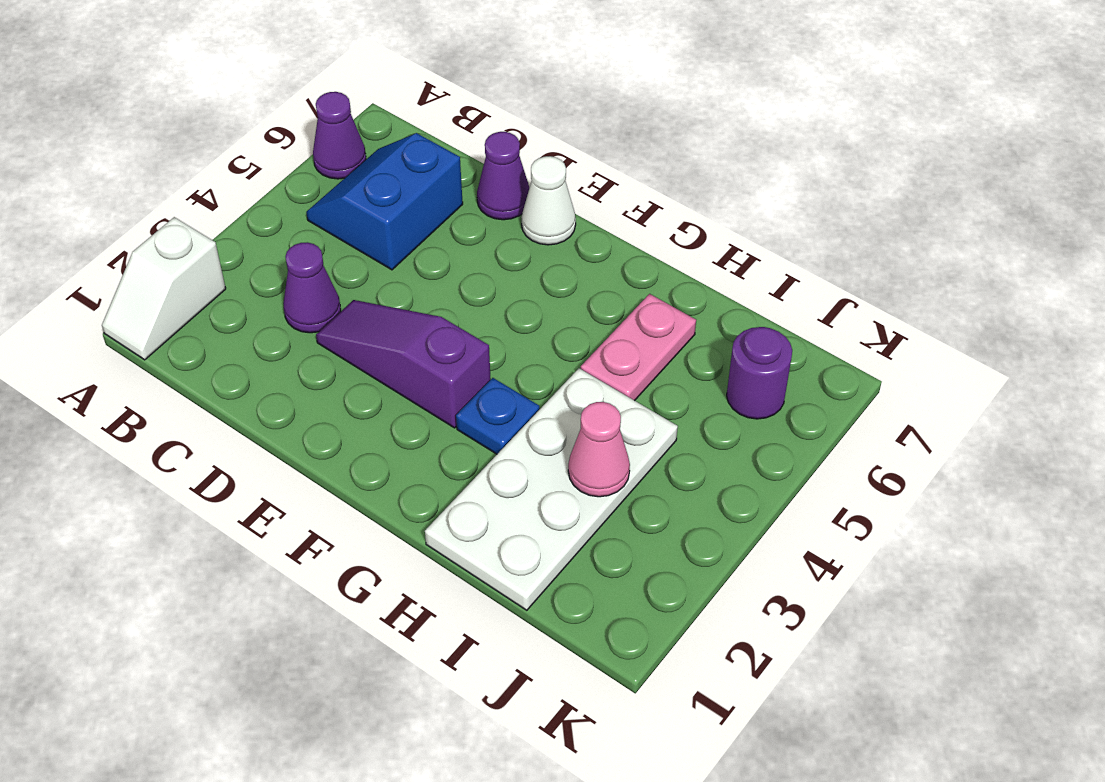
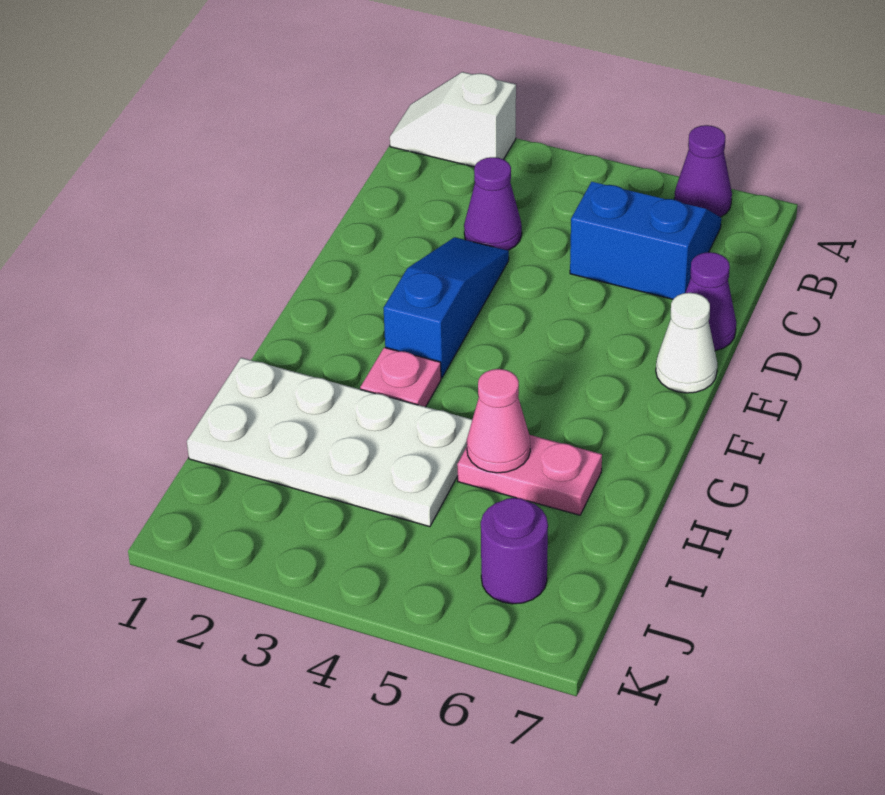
purple 1x3 slope [316,300,491,428] -> blue 1x3 slope [384,237,509,378]
blue 1x1 plate [456,378,540,454] -> pink 1x1 plate [360,347,441,407]
pink 1x1 cone [568,402,630,497] -> pink 1x1 cone moved to [467,369,530,473]

